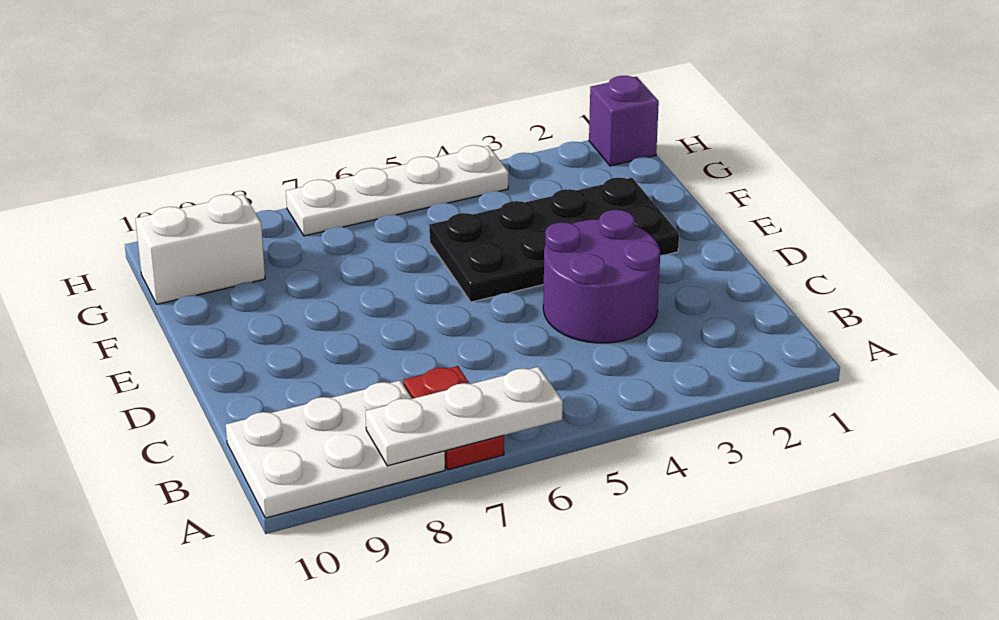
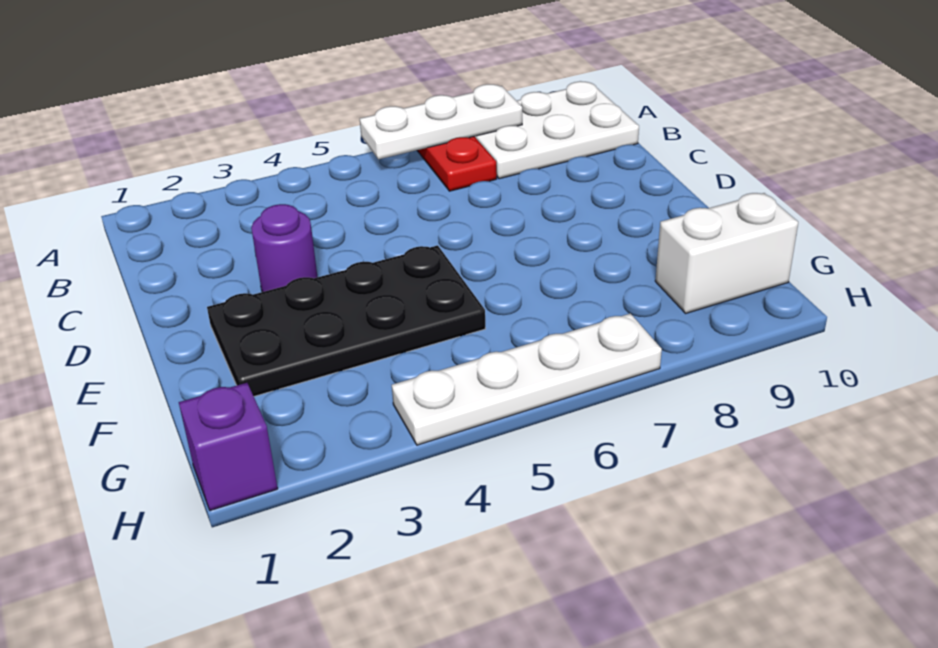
purple 2x2 round brick [543,210,660,343] -> purple 1x1 round brick [251,204,317,292]

